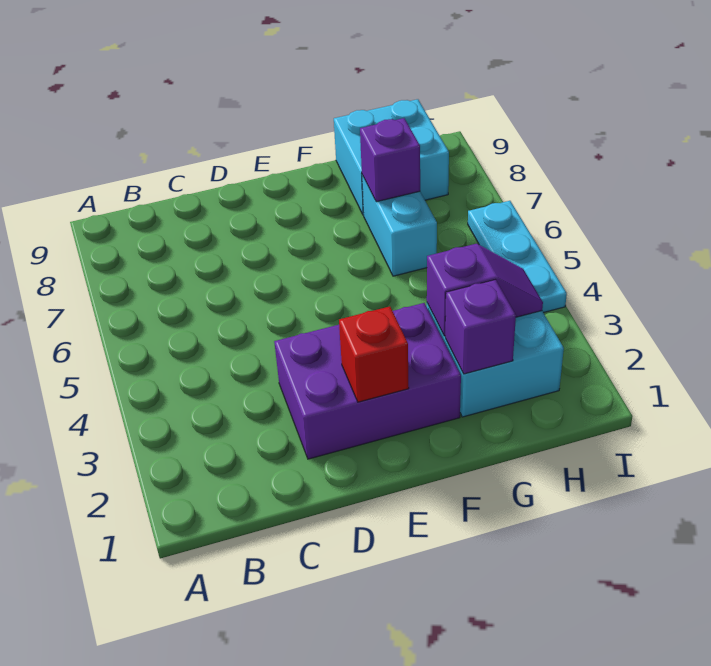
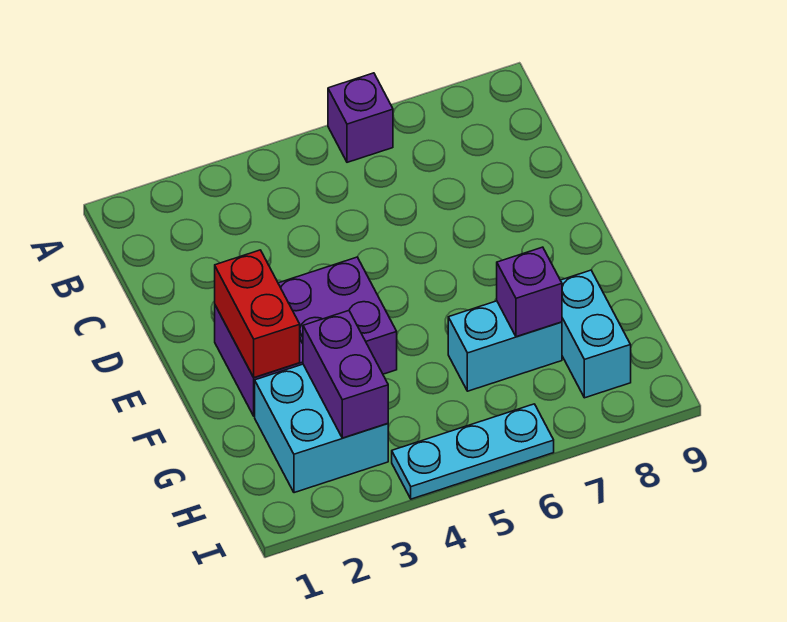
purple 2x3 brick [274,303,461,459] -> purple 2x3 brick turned to [215,257,397,416]
red 1x1 brick [339,306,409,402] -> red 1x2 brick [215,250,300,377]
purple 1x1 brick [445,280,516,374] -> purple 1x1 brick moved to [328,73,393,162]
purple 1x2 slope [427,244,543,336] -> purple 1x2 brick [303,311,388,438]
cyan 2x2 brick [334,99,449,215] -> cyan 1x2 brick [560,270,631,398]

